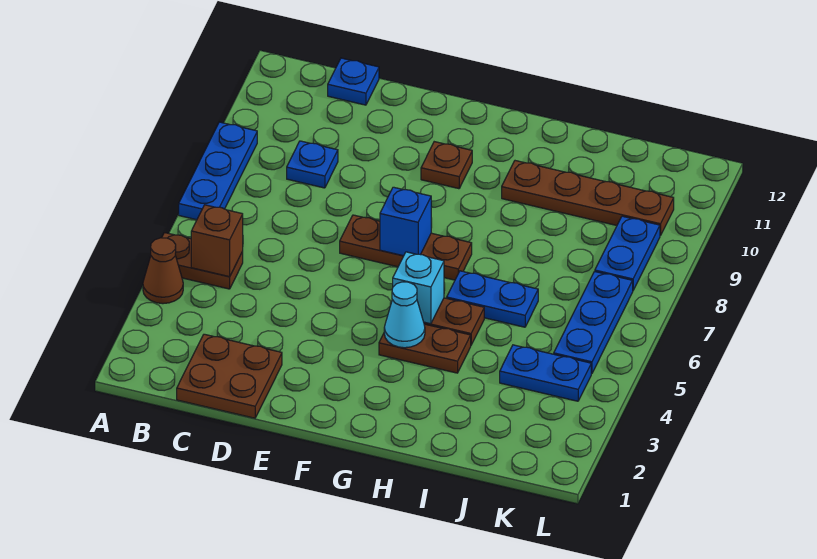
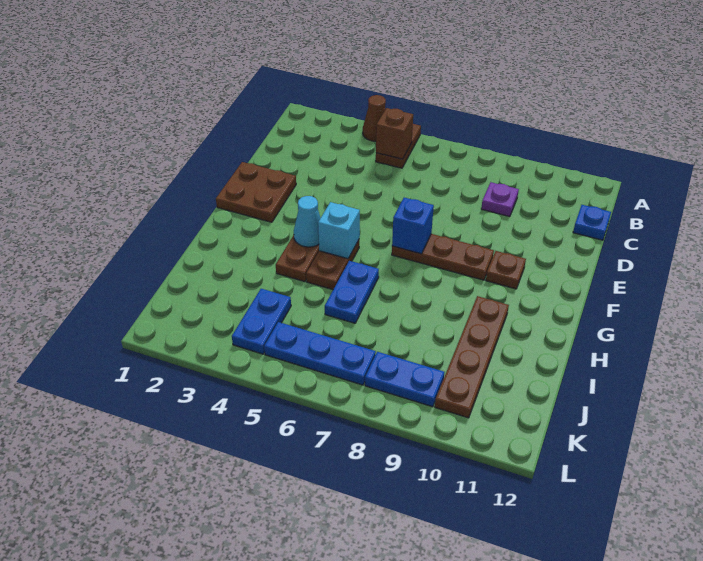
blue 1x3 plate [179,122,257,220] -> none
brown 2x2 plate [177,334,282,418] -> brown 2x2 plate moved to [216,162,296,222]
blue 1x1 plate [287,141,338,188] -> purple 1x1 plate [481,182,519,217]
brown 1x3 plate [340,215,472,280] -> brown 1x3 plate turned to [392,234,494,280]

